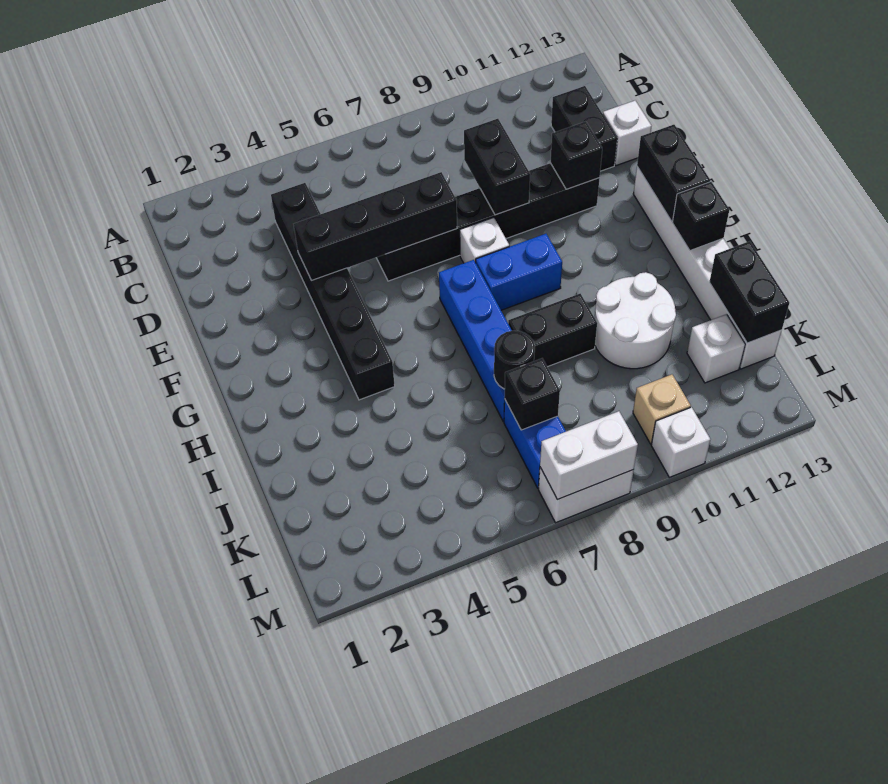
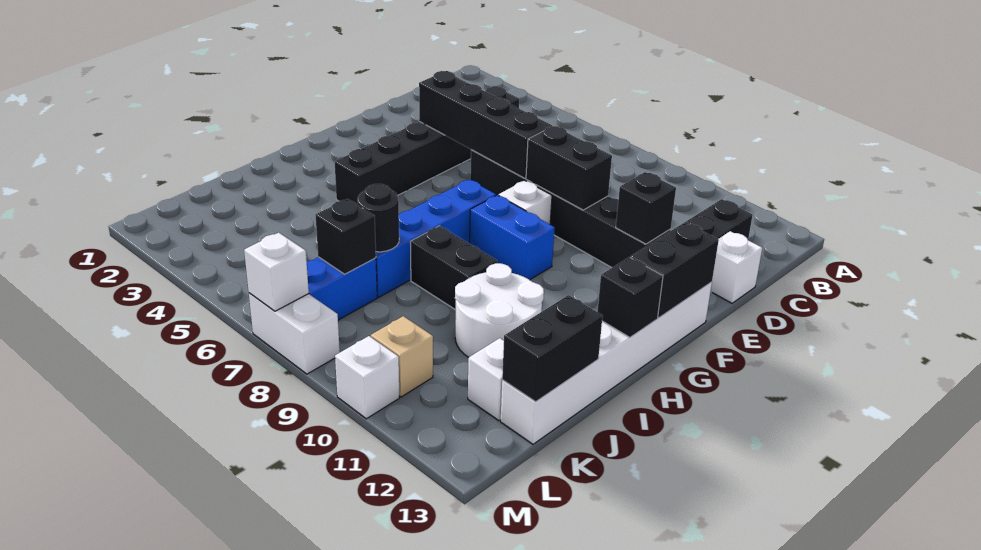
black 1x2 brick [464,119,530,215] -> black 1x2 brick turned to [526,126,612,210]
white 1x2 brick [540,411,638,500] -> white 1x1 brick [244,233,309,311]

